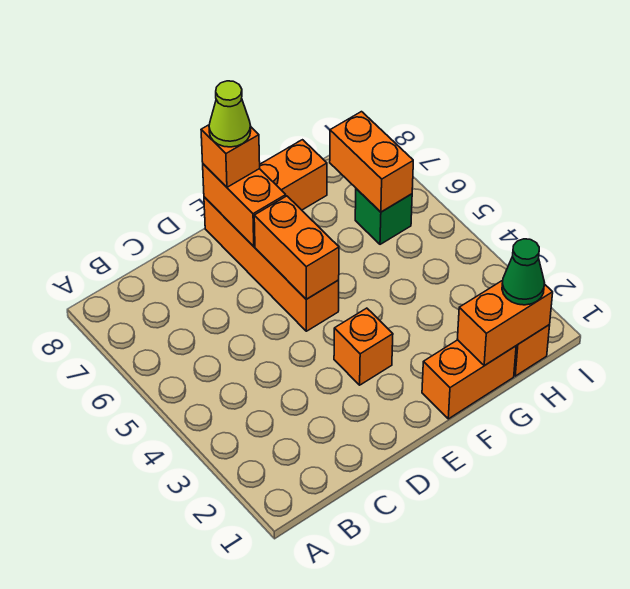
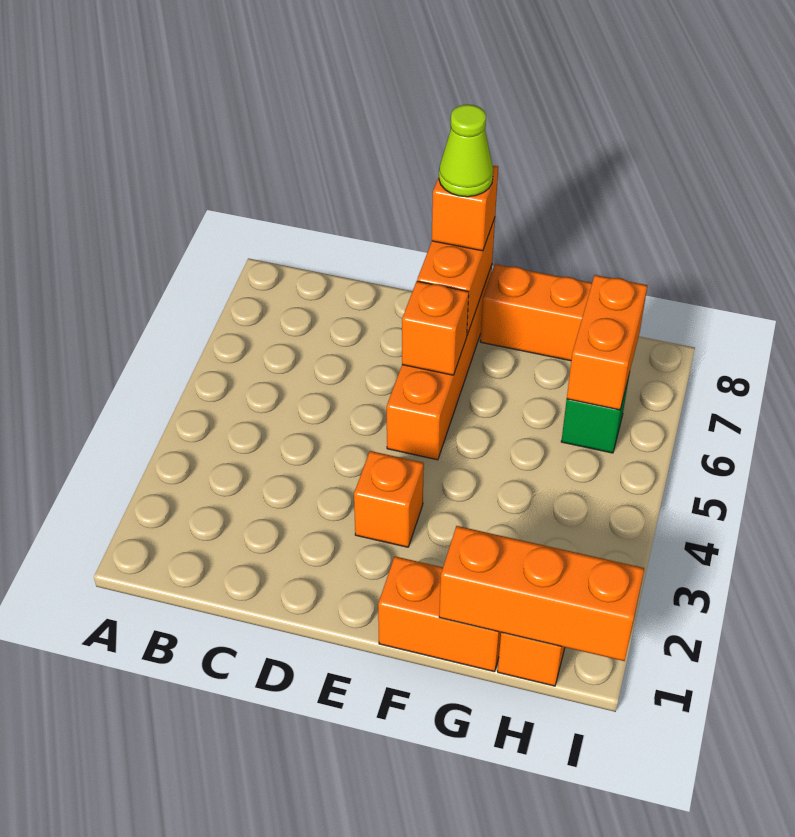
orange 1x2 brick [254,196,339,299] -> orange 1x1 brick [402,281,469,375]
orange 1x2 brick [457,280,553,366] -> orange 1x3 brick [439,526,644,661]
green 1x1 cone [502,239,544,305] -> none

